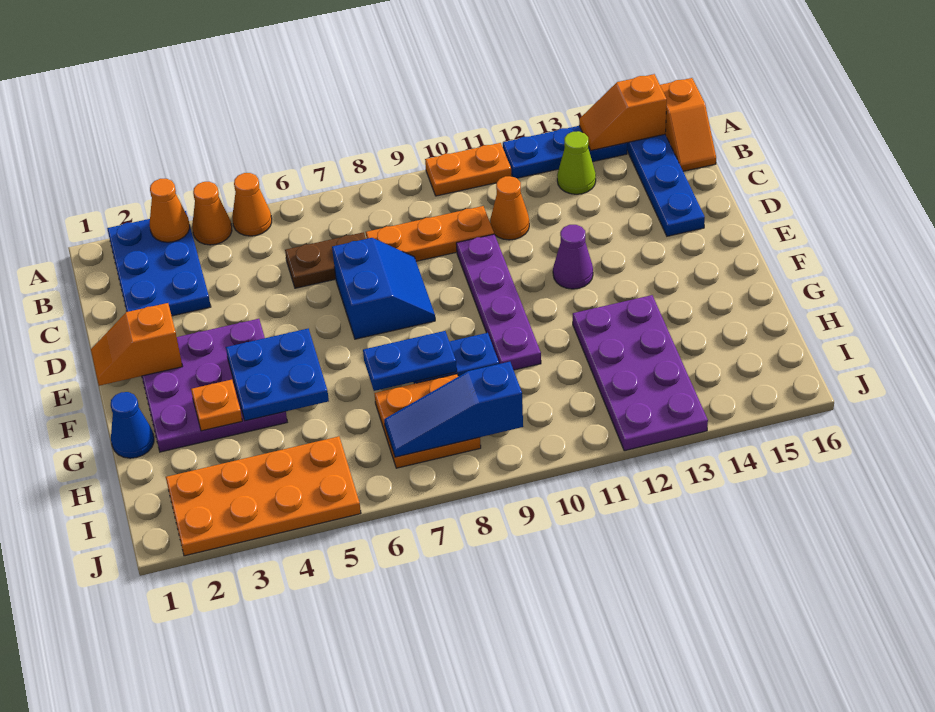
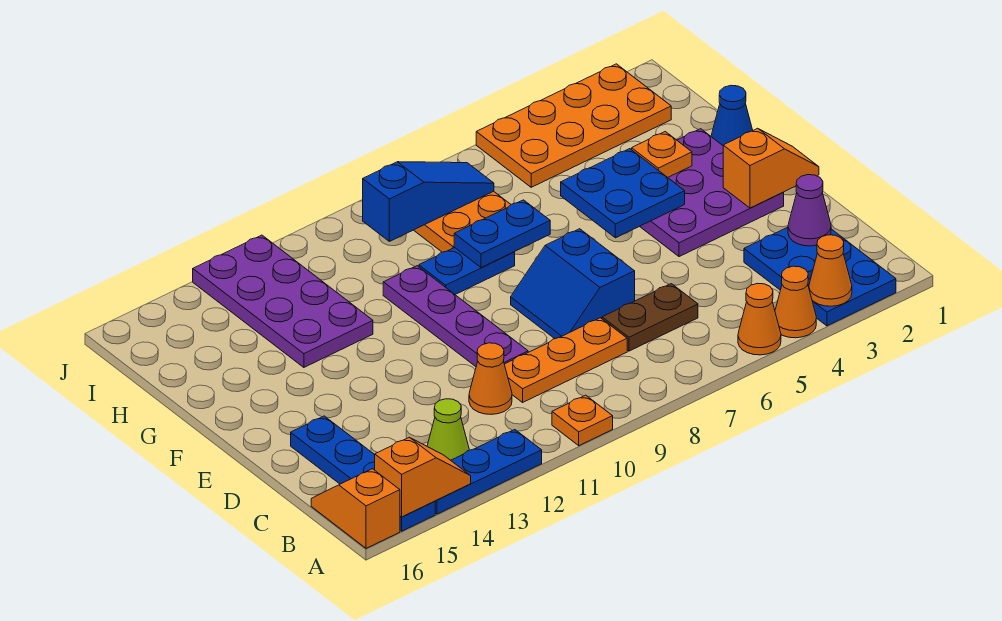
orange 1x2 plate [425,143,511,196] -> orange 1x1 plate [552,395,613,446]
purple 1x1 cone [553,225,593,289] -> purple 1x1 cone moved to [788,175,831,246]

